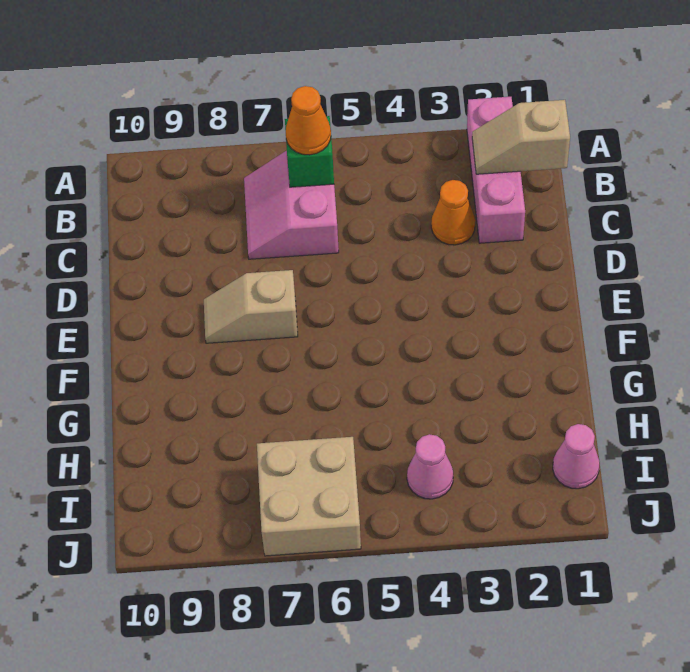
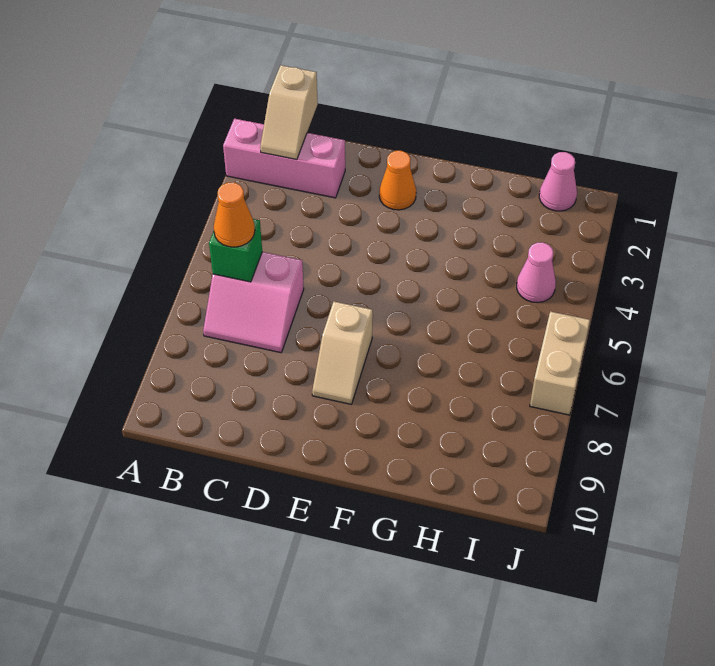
orange 1x1 cone [431,180,475,245] -> orange 1x1 cone moved to [379,151,416,210]
tan 2x2 brick [257,437,361,556] -> tan 1x2 brick [530,311,590,415]

